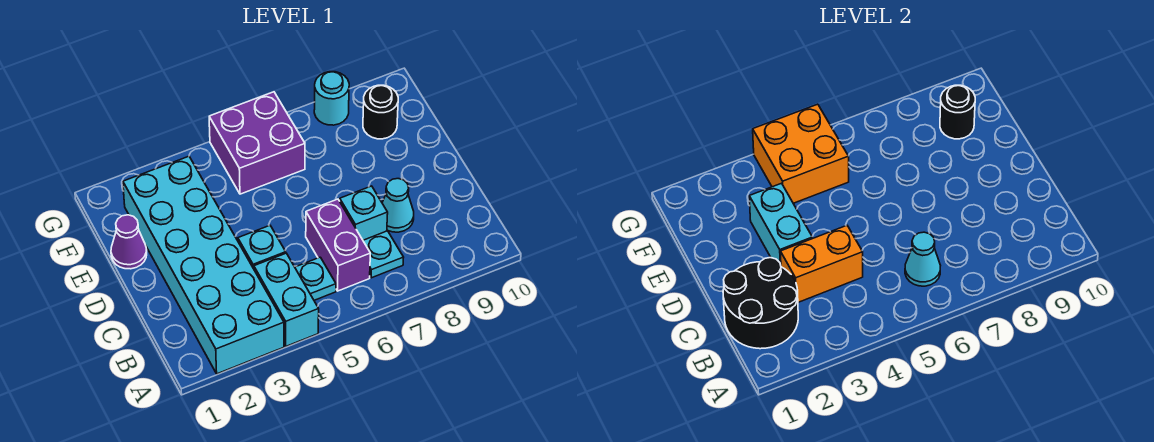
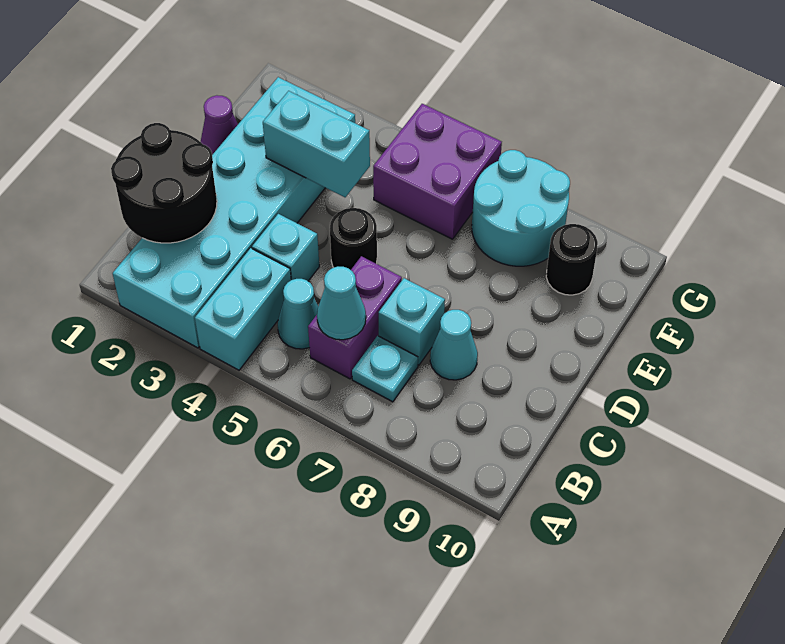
cyan 1x1 plate [295,257,336,300] -> cyan 1x1 cone [278,279,318,349]
orange 1x2 brick [780,226,863,302] -> none
cyan 1x2 brick [749,183,812,265] -> cyan 1x2 brick turned to [263,91,370,197]
orange 2x2 brick [753,104,849,203] -> none
black 1x1 round brick [940,85,975,139] -> black 1x1 round brick moved to [330,208,377,270]
cyan 1x1 round brick [314,72,349,125] -> cyan 2x2 round brick [472,150,570,266]

